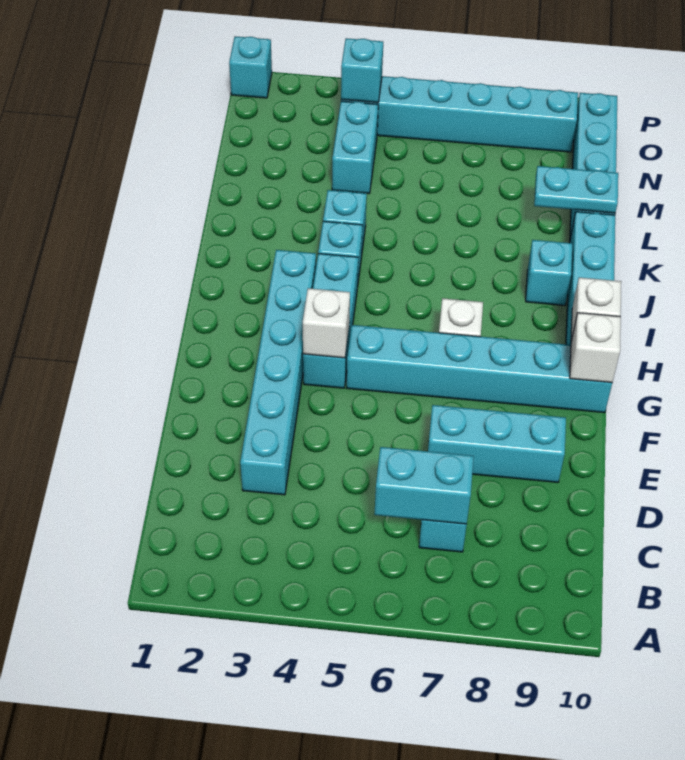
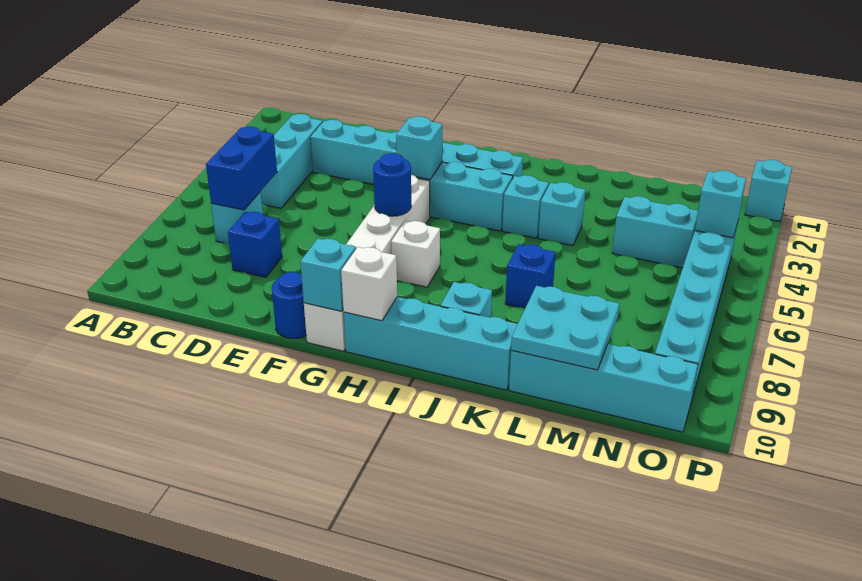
cyan 1x2 brick [374,447,474,524] -> blue 1x2 brick [206,126,277,210]
none -> blue 1x1 brick [228,212,282,277]
cyan 1x3 brick [428,405,566,482] -> cyan 1x3 brick moved to [260,114,323,208]
none -> blue 1x1 round brick [272,272,306,339]
white 1x1 brick [303,288,350,358] -> cyan 1x1 brick [396,116,442,179]
cyan 1x6 brick [347,325,612,413] -> white 1x6 brick [304,174,430,351]
none -> blue 1x1 round brick [373,153,411,216]
white 1x1 brick [570,313,621,383] -> cyan 1x1 brick [300,239,356,311]
none -> blue 1x1 brick [505,244,556,309]
cyan 1x2 plate [534,166,618,213] -> cyan 2x2 plate [511,286,619,370]

